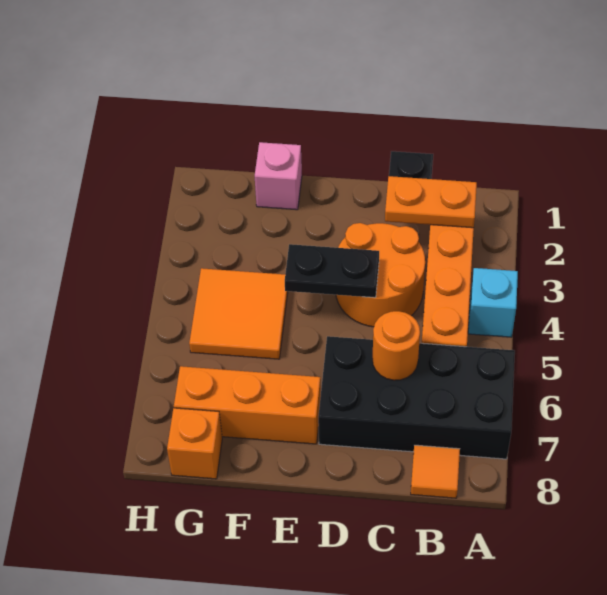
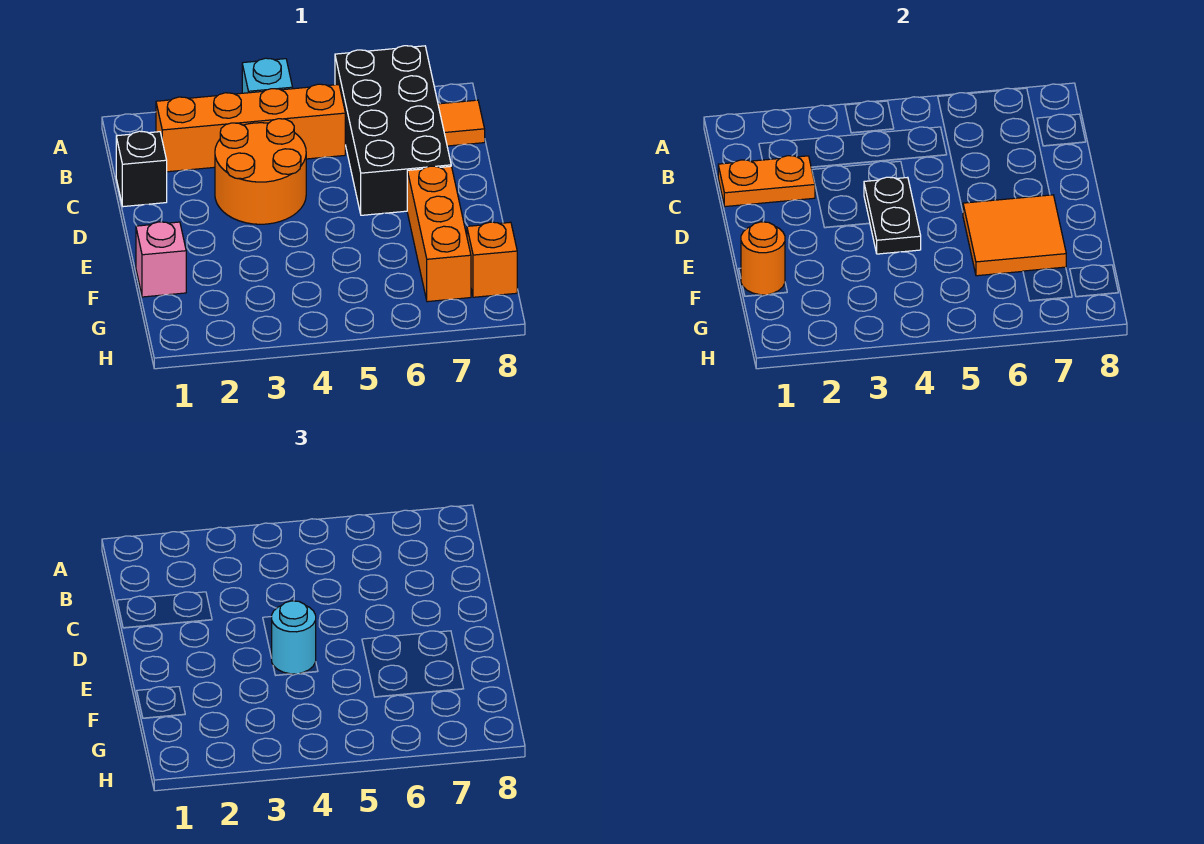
orange 1x2 plate [385,176,477,228] -> orange 1x2 plate turned to [718,156,815,207]
orange 1x1 round brick [373,311,420,380] -> orange 1x1 round brick moved to [741,222,785,295]
none -> cyan 1x1 round brick [272,601,316,674]
orange 2x2 tile [189,268,288,359] -> orange 2x2 tile moved to [963,195,1066,276]

